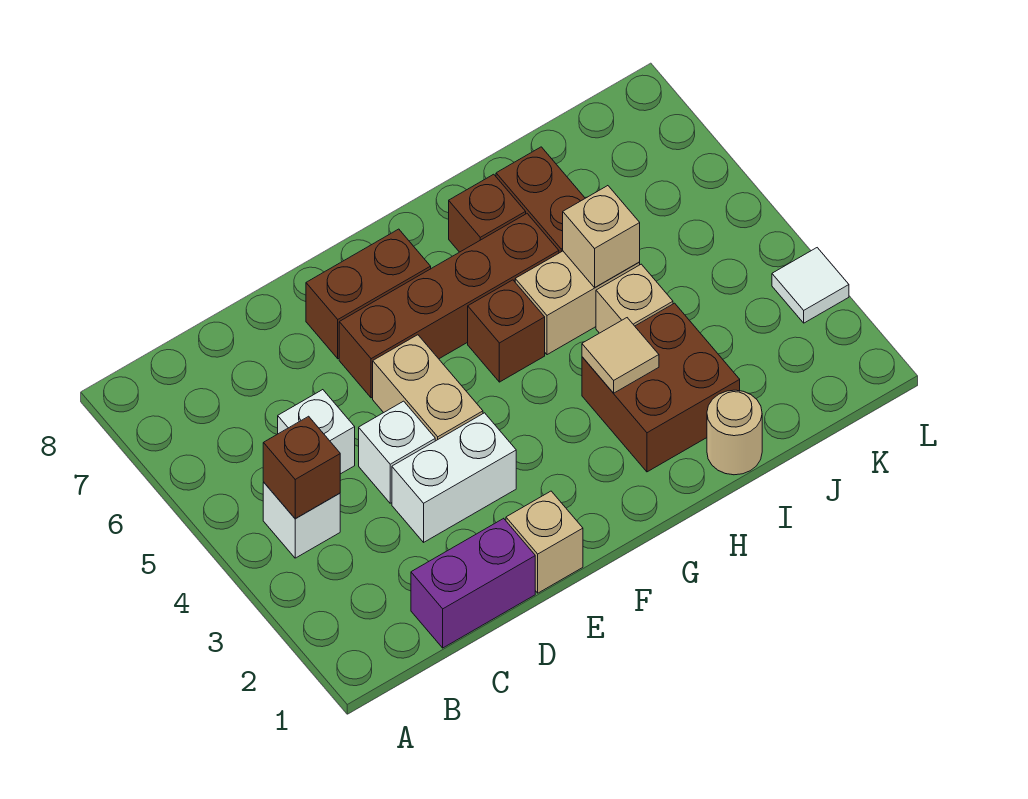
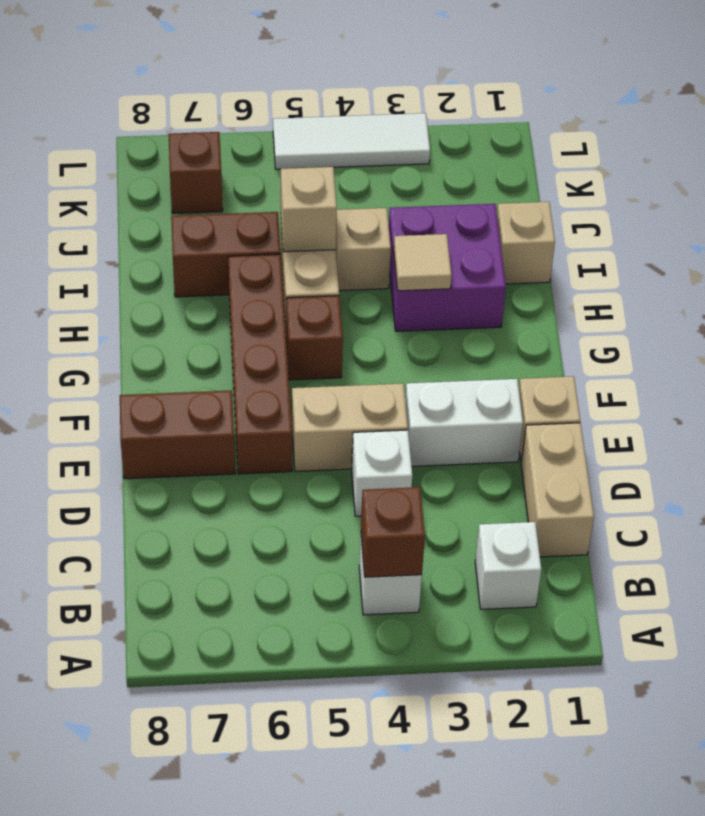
purple 1x2 brick [411,518,535,648] -> tan 1x2 brick [521,423,594,557]
white 1x1 brick [278,390,355,474] -> white 1x1 brick moved to [475,522,541,609]
white 1x2 brick [392,413,516,542] -> white 1x2 brick turned to [405,379,523,466]
brown 1x2 brick [306,229,431,359] -> brown 1x2 brick turned to [120,390,235,479]
brown 2x2 brick [582,303,740,472] -> purple 2x2 brick [389,204,506,331]
brown 1x1 brick [449,174,526,252] -> brown 1x1 brick moved to [169,132,223,214]
tan 1x1 round brick [707,390,762,475] -> tan 1x1 brick [497,202,555,284]
white 1x1 tile [772,248,849,323] -> white 1x3 tile [273,113,430,169]

